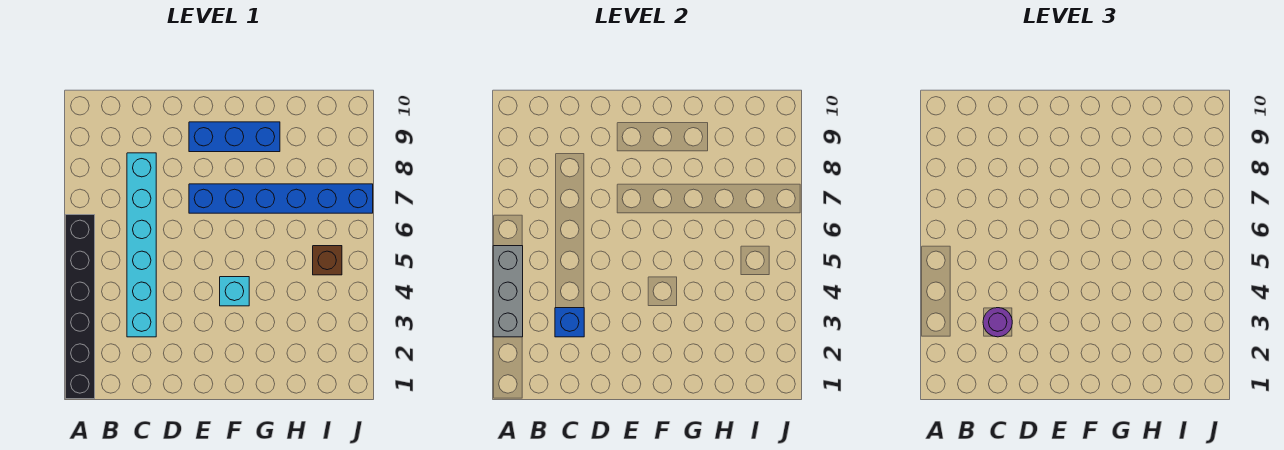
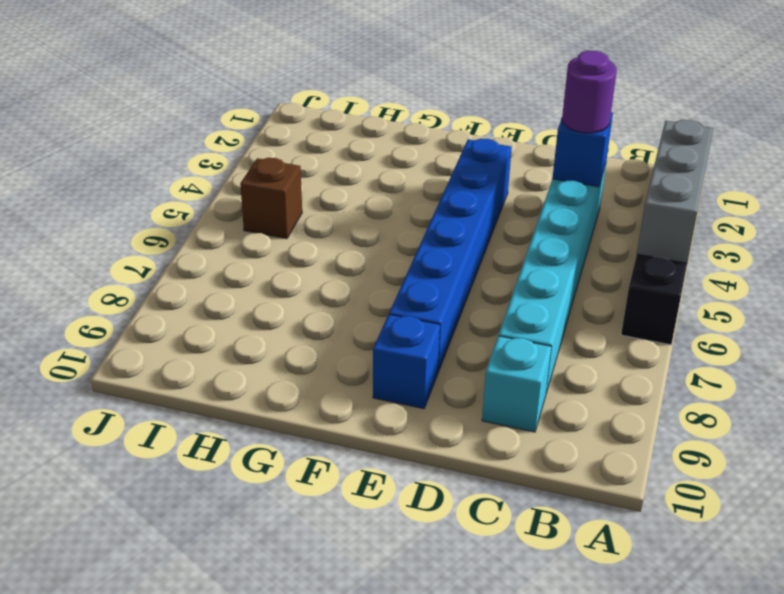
blue 1x6 brick [189,184,373,213] -> blue 1x6 brick turned to [389,138,512,372]
blue 1x3 brick [189,122,280,152] -> blue 1x1 brick [373,315,440,409]
cyan 1x1 brick [220,277,249,306] -> cyan 1x1 brick moved to [482,336,551,432]

